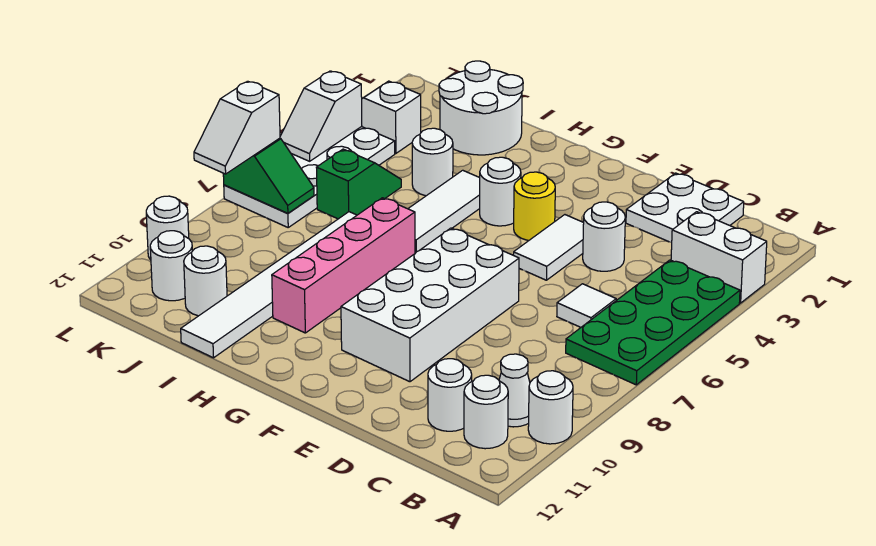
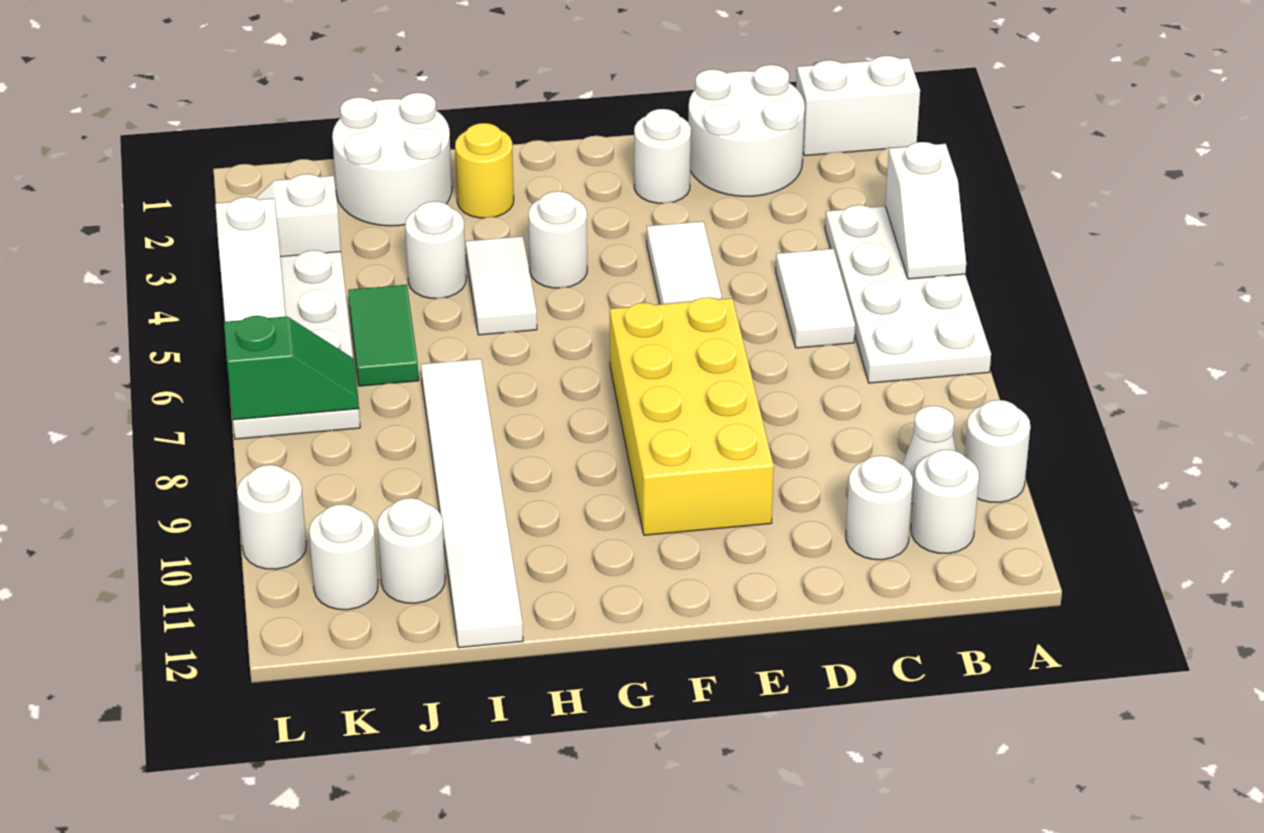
white 1x2 brick [671,212,767,303] -> white 1x2 brick moved to [796,56,920,156]
green 2x4 plate [566,260,740,385] -> white 2x4 plate [825,205,991,383]
white 2x2 plate [626,173,744,242] -> white 2x2 round brick [689,65,805,196]
white 1x1 tile [557,284,616,327] -> white 1x2 tile [776,249,855,348]
white 1x1 round brick [583,202,625,271] -> white 1x1 round brick moved to [634,109,691,203]
white 2x4 brick [341,228,519,382] -> yellow 2x4 brick [610,297,774,535]
yellow 1x1 round brick [514,172,555,240] -> yellow 1x1 round brick moved to [455,123,514,218]
white 1x3 tile [408,170,480,253] -> white 1x2 tile [466,236,537,335]
pink 1x4 brick [272,198,415,333] -> none
green 1x2 slope [316,149,401,219] -> green 1x2 tile [348,285,419,386]
white 1x2 slope [194,81,280,174] -> white 1x2 slope moved to [885,142,966,279]

